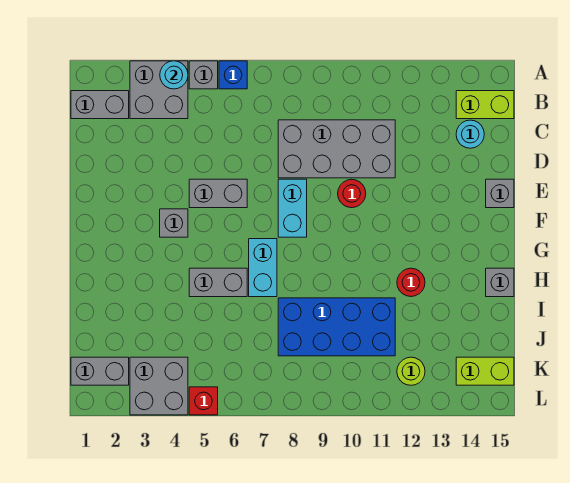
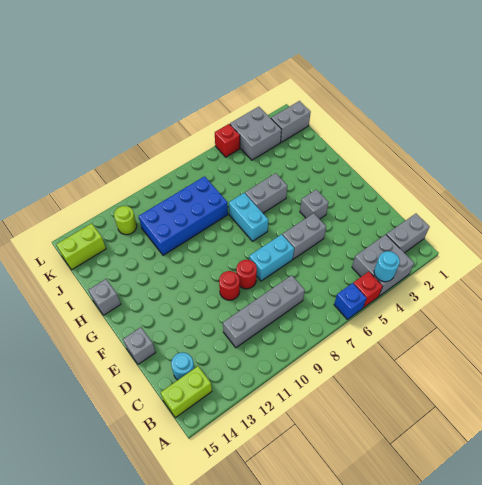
grey 1x1 brick [189,61,218,89] -> red 1x1 brick [353,272,383,308]
grey 2x4 brick [278,120,395,178] -> grey 1x4 brick [223,275,305,348]
cyan 1x2 brick [278,179,307,237] -> cyan 1x2 brick turned to [249,234,294,281]
red 1x1 round brick [397,268,425,297] -> red 1x1 round brick moved to [236,260,257,289]

